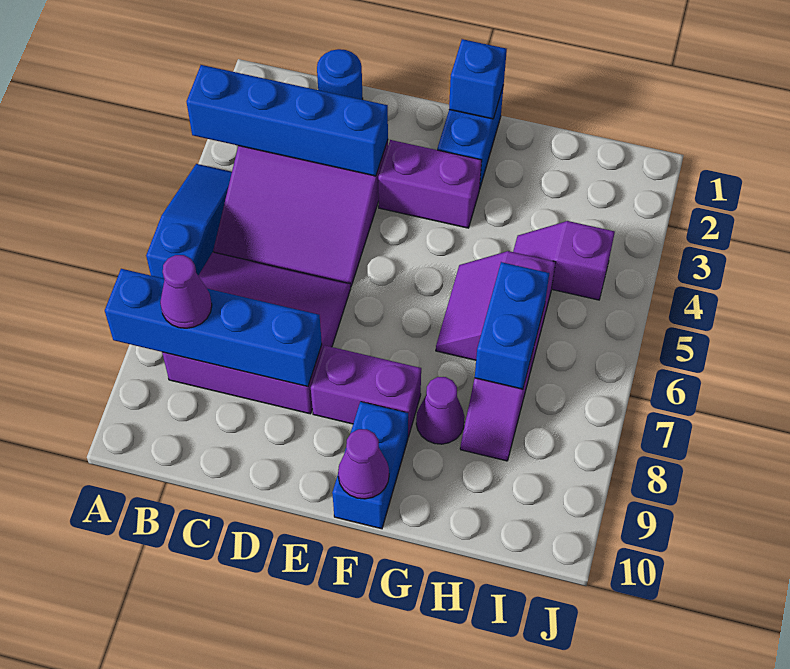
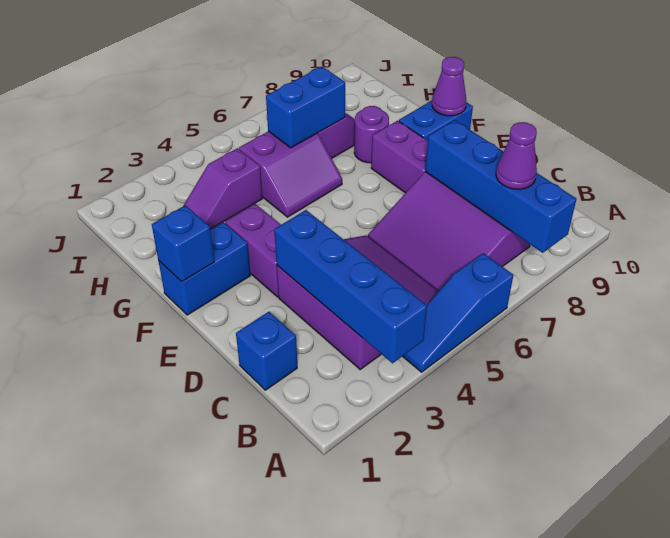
blue 1x1 round brick [317,49,363,100] -> blue 1x1 brick [236,312,297,390]
purple 1x1 cone [416,377,465,444] -> purple 1x1 round brick [354,106,389,163]
purple 1x2 slope [513,221,615,300] -> purple 1x2 slope turned to [184,148,262,229]

